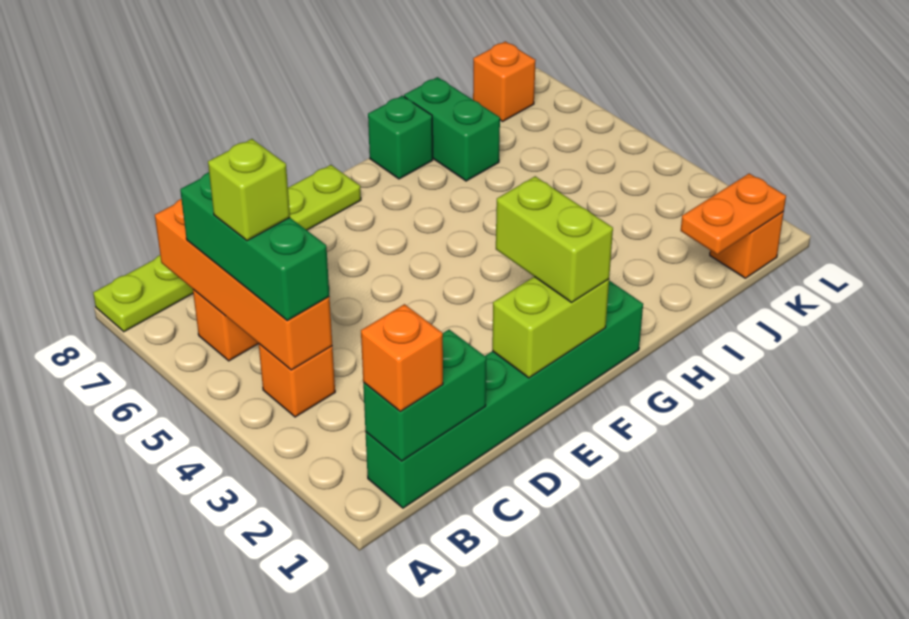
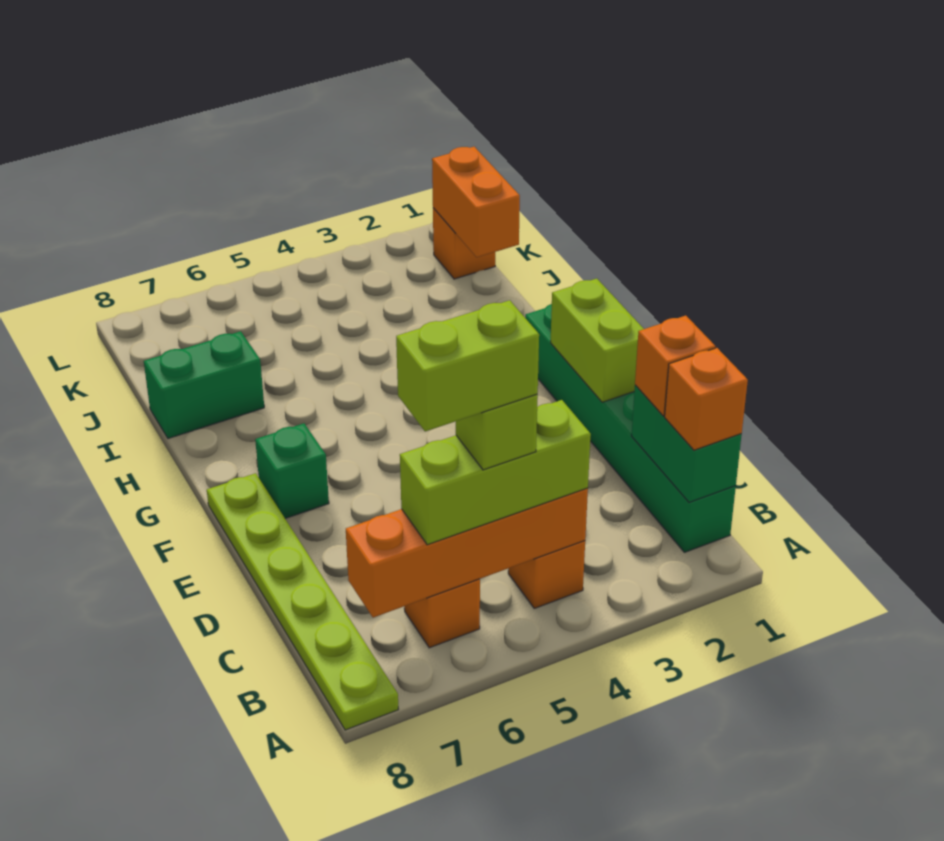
green 1x3 brick [180,172,329,321] -> lime 1x3 brick [400,400,591,545]
lime 1x2 brick [496,176,613,302] -> lime 1x2 brick moved to [396,300,539,431]
green 1x1 brick [368,96,433,179] -> green 1x1 brick moved to [255,423,329,518]
orange 1x2 plate [681,173,786,254] -> orange 1x2 brick [432,147,520,257]
orange 1x1 brick [473,41,536,121] -> orange 1x1 brick moved to [635,316,716,416]

